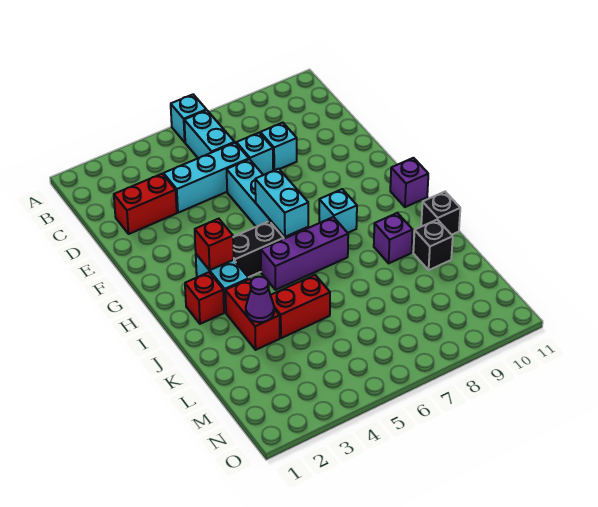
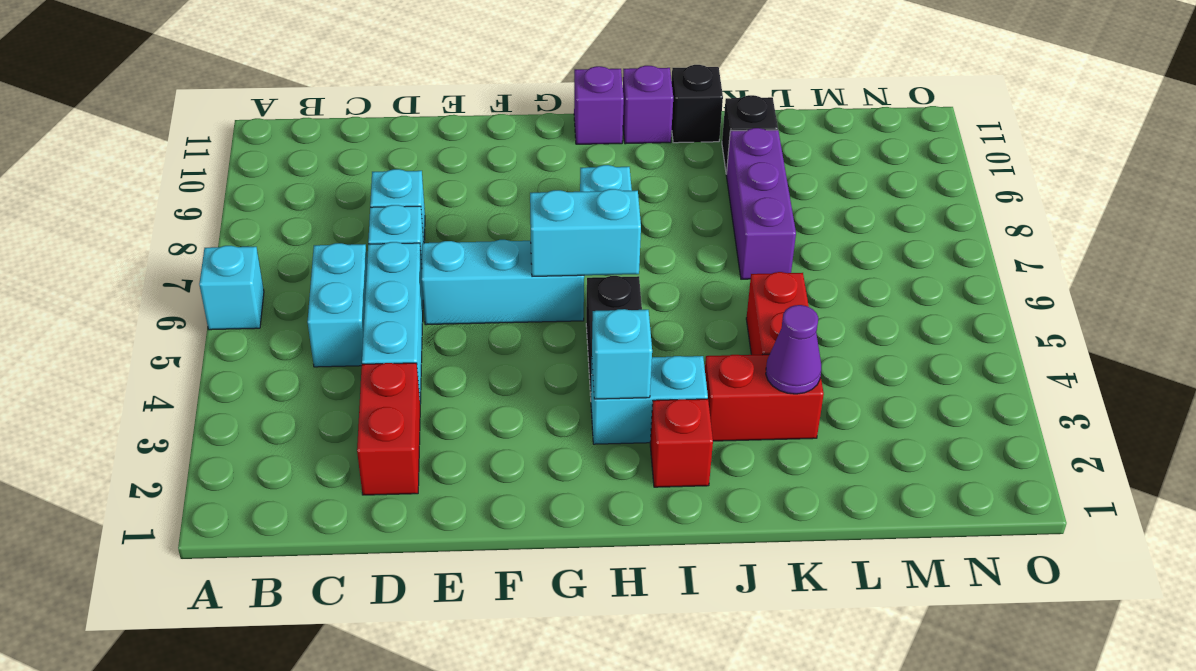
cyan 1x2 brick [184,110,235,158] -> cyan 1x2 brick turned to [307,243,367,367]
red 1x1 brick [195,219,234,270] -> cyan 1x1 brick [592,309,652,399]
purple 1x3 brick [261,217,348,290] -> purple 1x3 brick moved to [726,128,796,279]
purple 1x1 brick [374,213,413,263] -> purple 1x1 brick moved to [623,66,673,144]

